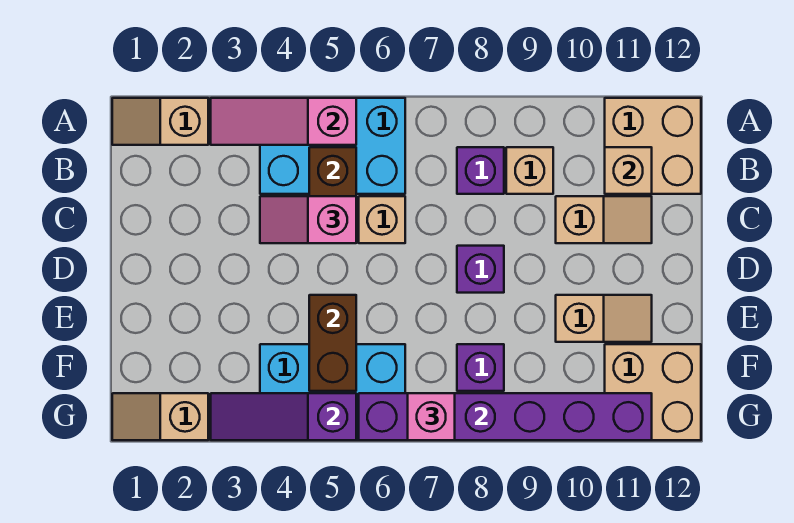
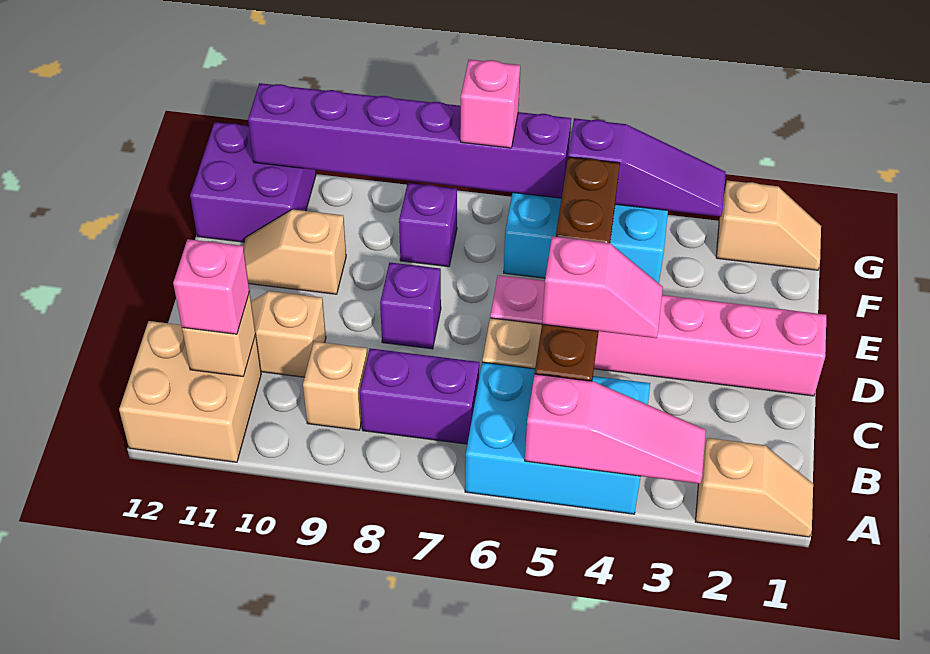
purple 1x1 brick [457,147,504,194] -> purple 1x2 brick [360,348,479,444]
none -> pink 1x1 brick [173,239,250,334]
none -> pink 1x6 brick [490,275,826,396]
tan 2x2 brick [605,344,701,440] -> purple 2x2 brick [190,122,316,242]

